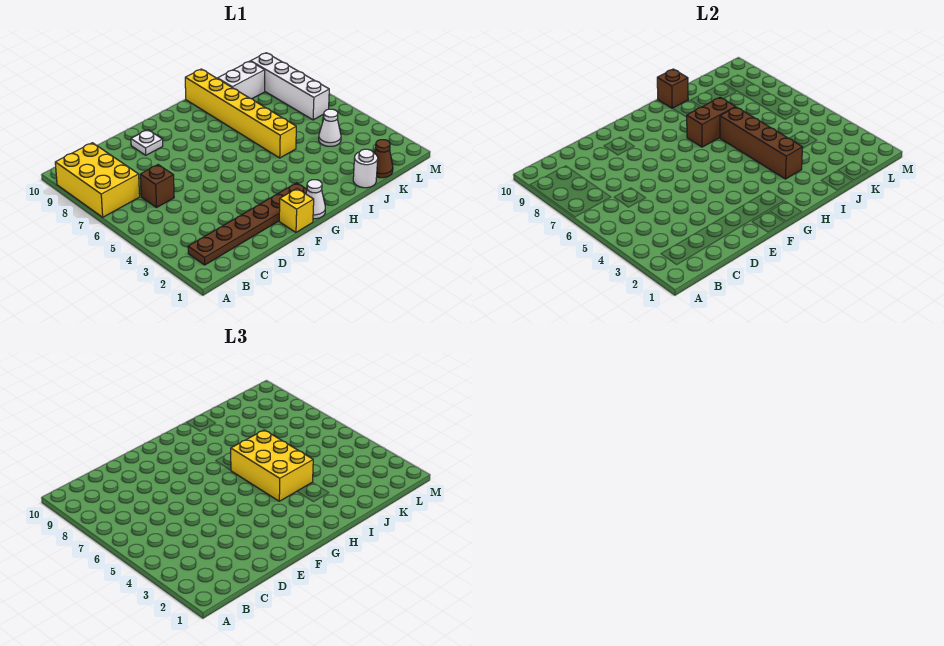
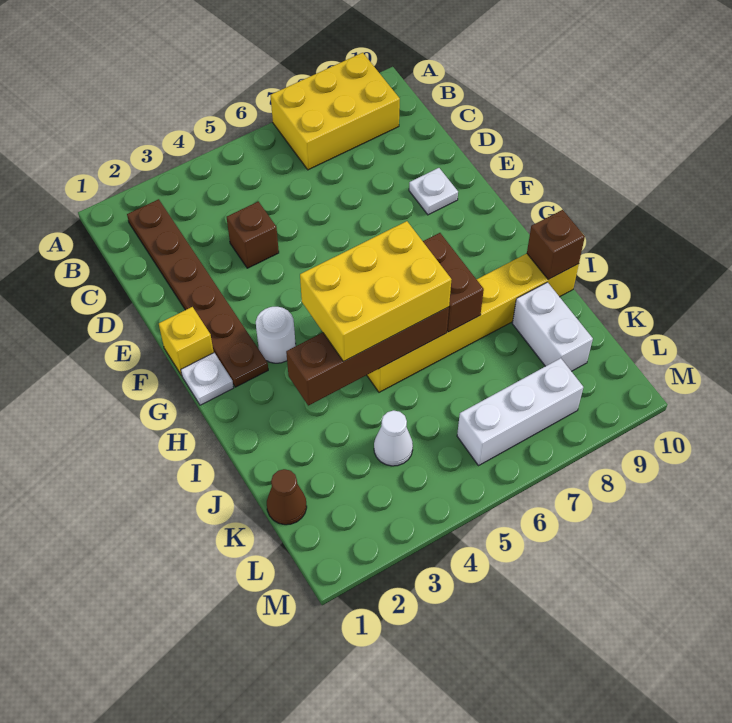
brown 1x1 brick [140,165,174,207] -> brown 1x1 brick moved to [227,201,279,268]
white 1x1 cone [306,180,325,219] -> white 1x1 plate [181,353,234,405]
white 1x1 round brick [353,149,378,188] -> white 1x1 round brick moved to [256,307,296,363]
white 1x4 brick [251,53,329,120] -> white 1x3 brick [457,358,583,465]

